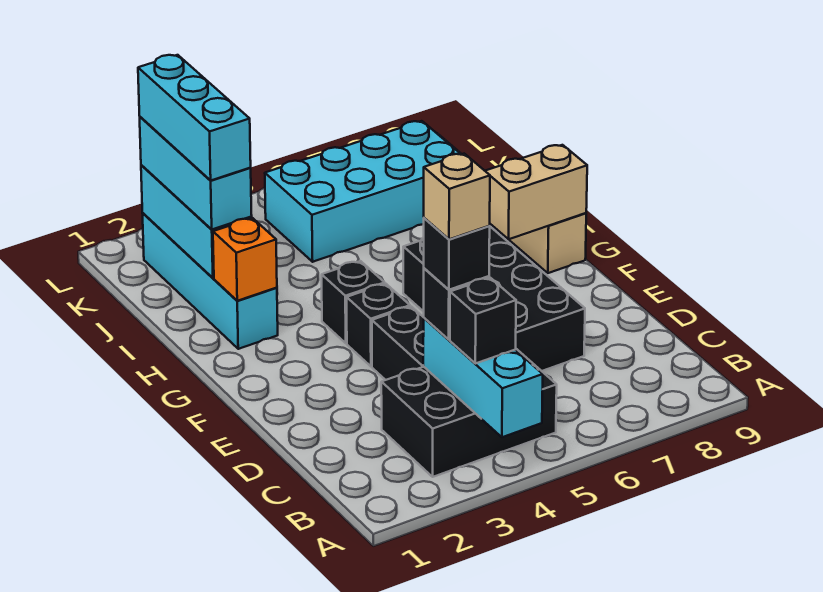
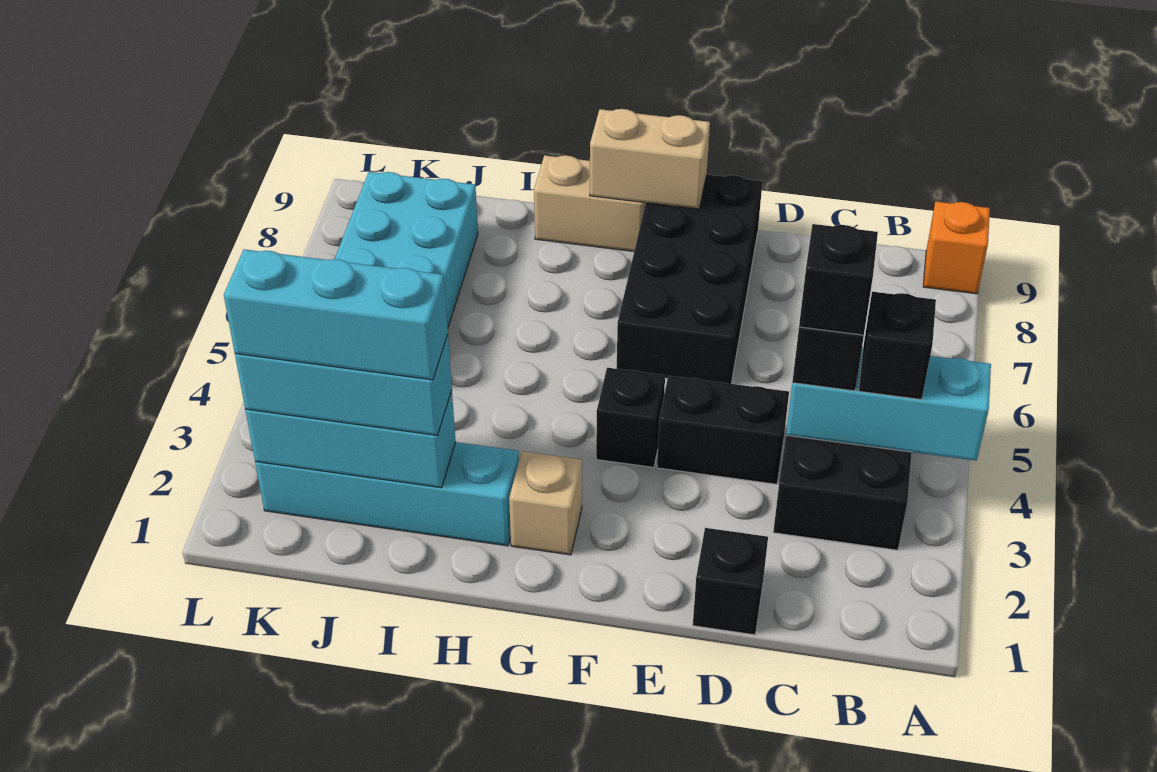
tan 1x1 brick [424,154,490,239] -> tan 1x1 brick moved to [509,451,582,555]
black 2x4 brick [403,227,585,371] -> black 2x4 brick turned to [617,175,762,384]
black 1x1 brick [322,261,385,343] -> black 1x1 brick moved to [693,528,768,635]
tan 1x2 brick [486,145,587,239] -> tan 1x2 brick turned to [590,109,710,209]
orange 1x1 brick [213,218,277,301] -> orange 1x1 brick moved to [923,202,990,294]

